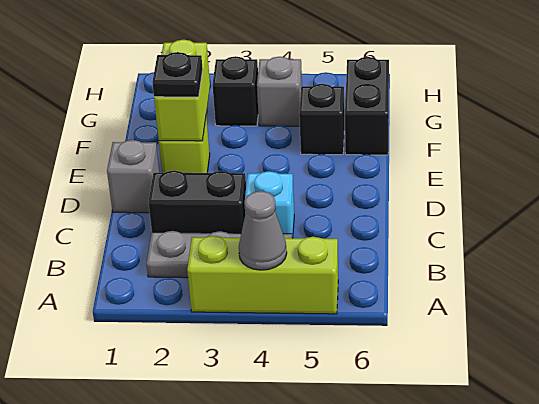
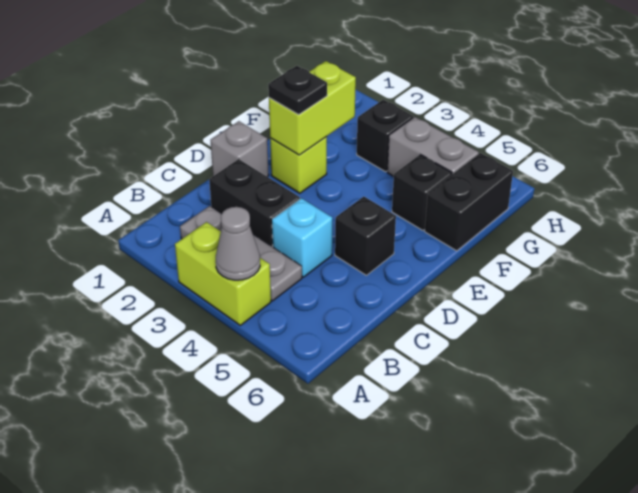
lime 1x3 brick [187,236,338,314] -> lime 1x2 brick [175,222,271,325]
none -> black 1x1 brick [335,197,396,275]
grey 1x1 brick [257,57,302,126] -> grey 1x2 brick [387,117,479,177]

